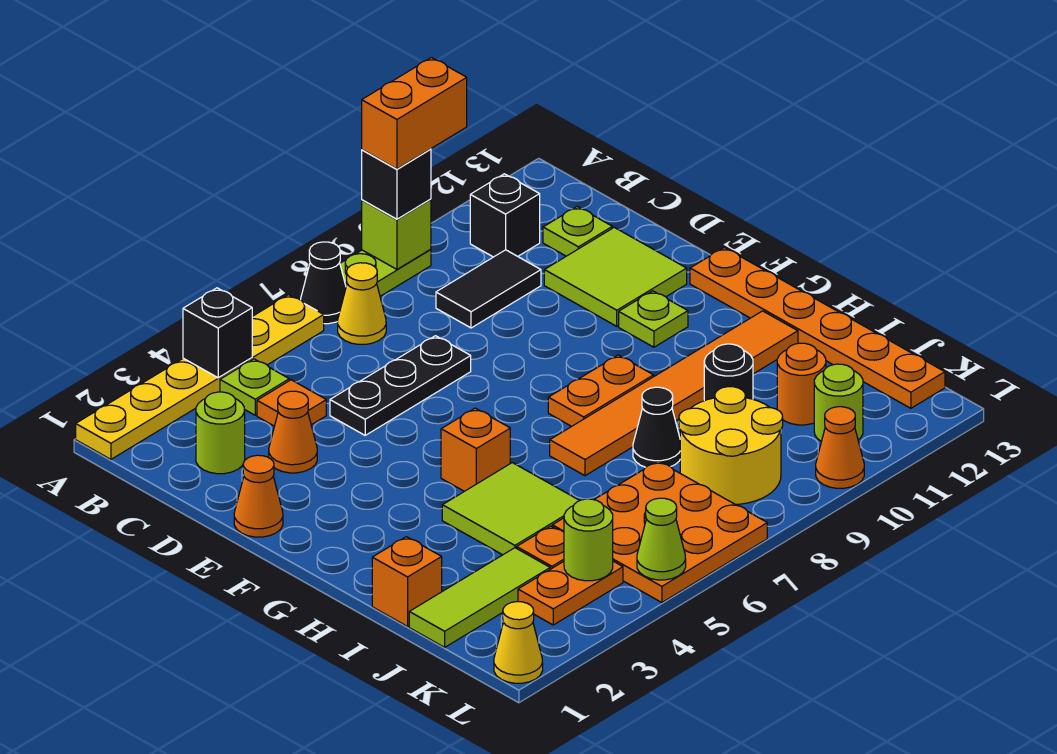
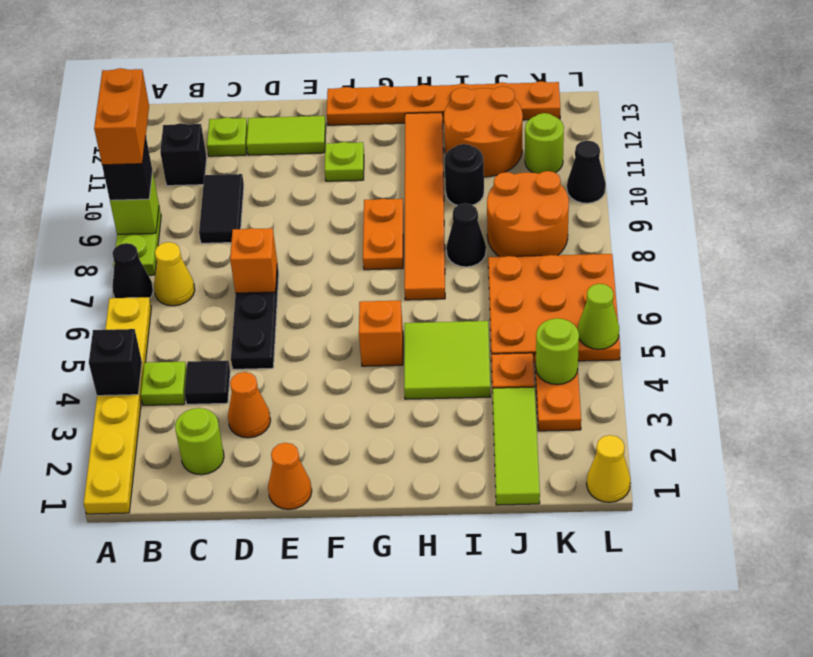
orange 1x1 tile [257,380,326,426] -> black 1x1 tile [184,361,230,404]
lime 2x2 tile [544,227,687,326] -> lime 1x2 tile [246,116,326,155]
orange 1x1 brick [372,537,442,626] -> orange 1x1 brick moved to [230,228,277,293]
yellow 2x2 round brick [679,387,783,504] -> orange 2x2 round brick [487,171,569,257]
orange 1x1 round brick [777,343,826,425] -> orange 2x2 round brick [444,86,523,177]
orange 1x1 cone [816,407,864,488] -> black 1x1 cone [567,141,606,203]

